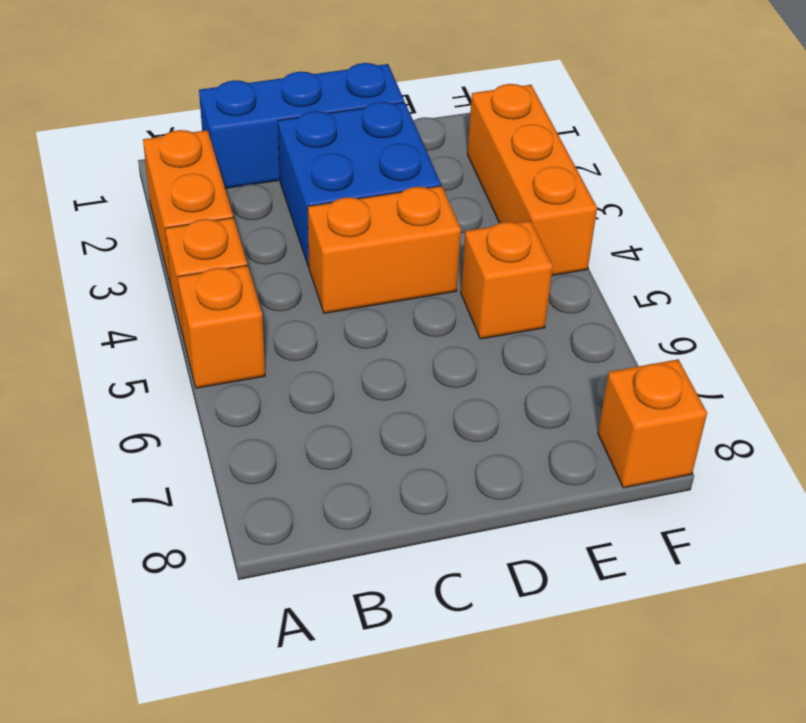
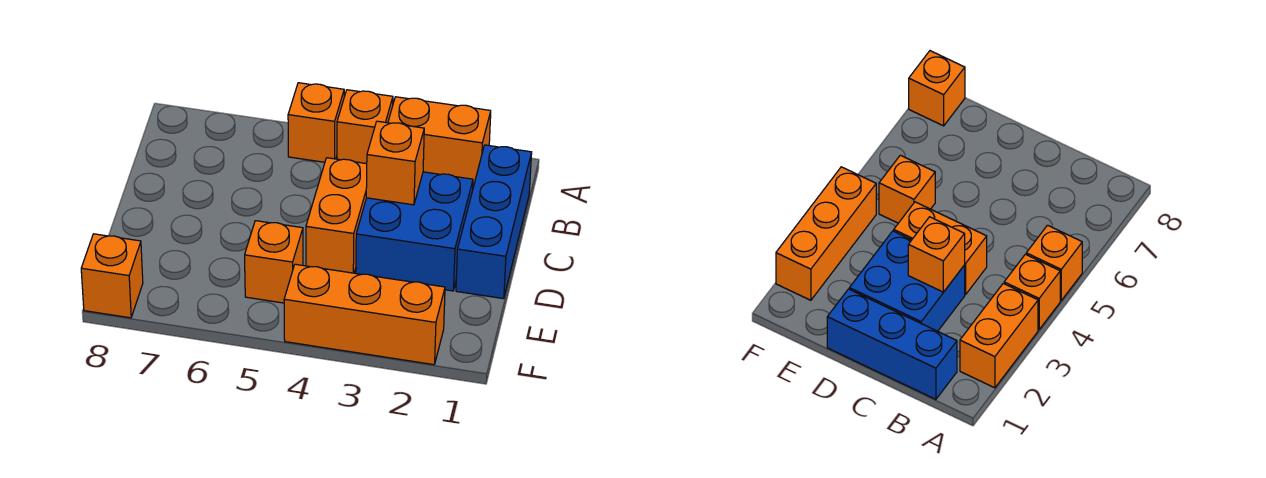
none -> orange 1x1 brick [366,121,424,205]

